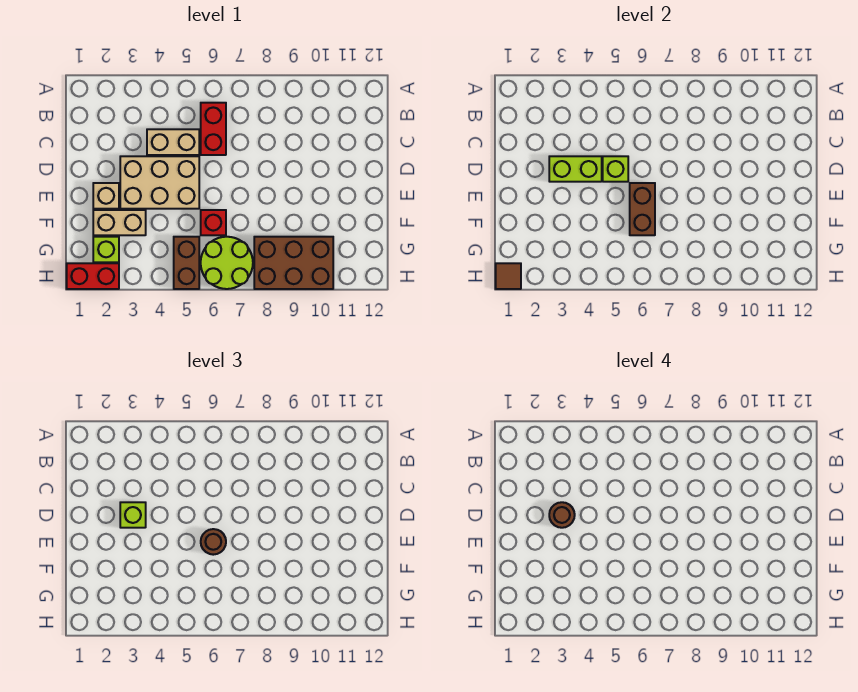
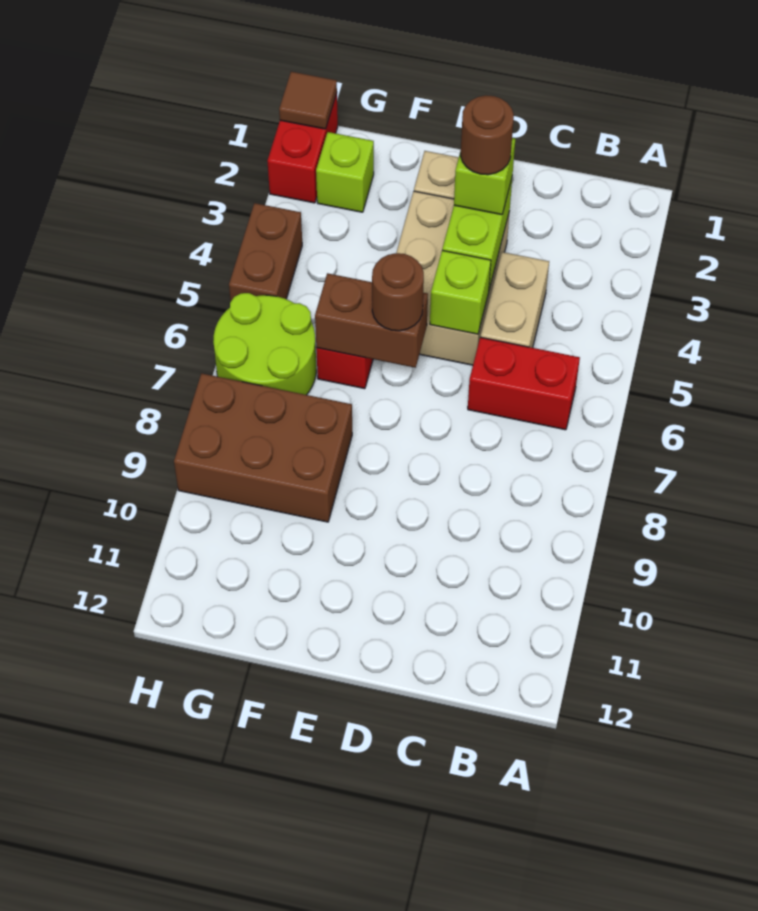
tan 1x2 brick [93,210,146,235] -> none
brown 1x2 brick [174,237,199,289] -> brown 1x2 brick turned to [229,203,302,301]
brown 2x3 brick [254,237,333,289] -> brown 2x3 brick turned to [174,373,352,522]

